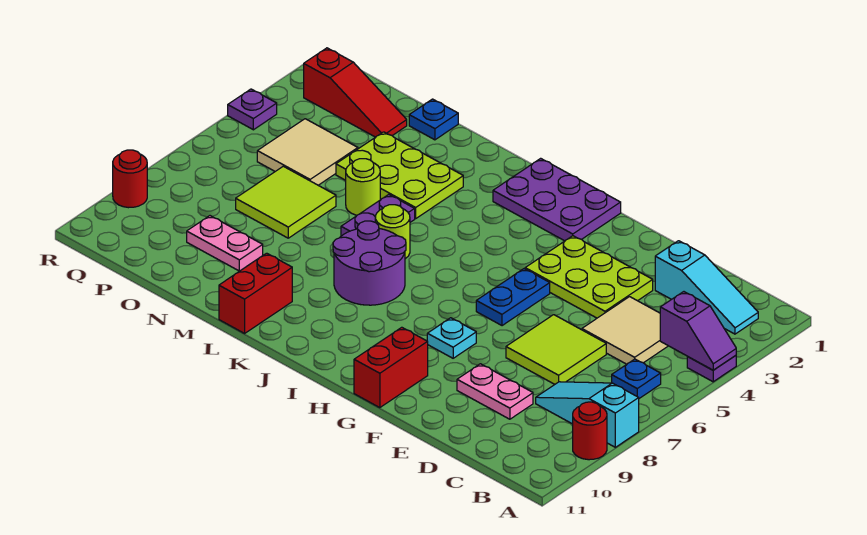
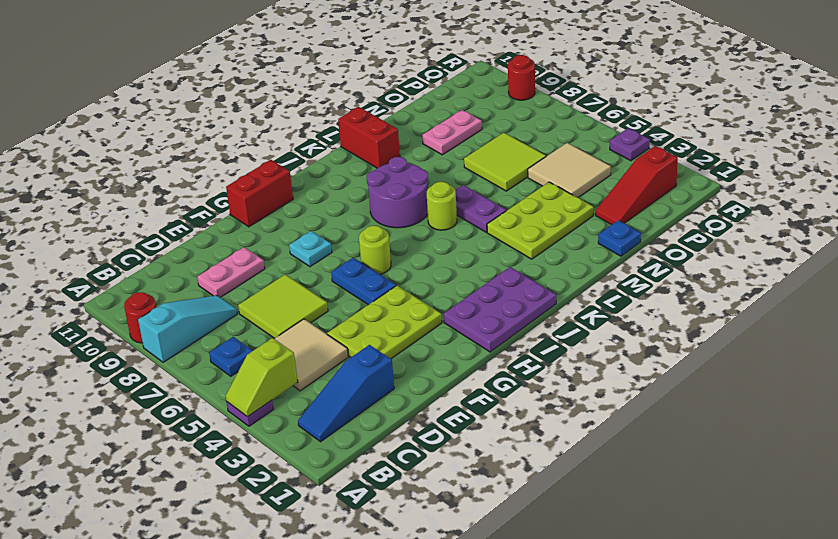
purple 1x2 slope [660,292,736,370] -> lime 1x2 slope [226,338,298,417]
cyan 1x3 slope [655,241,758,334] -> blue 1x3 slope [298,345,394,442]
red 1x2 brick [354,327,428,408] -> red 1x2 brick turned to [226,160,293,227]
lime 1x1 round brick [346,159,380,215] -> lime 1x1 round brick moved to [359,226,391,274]

